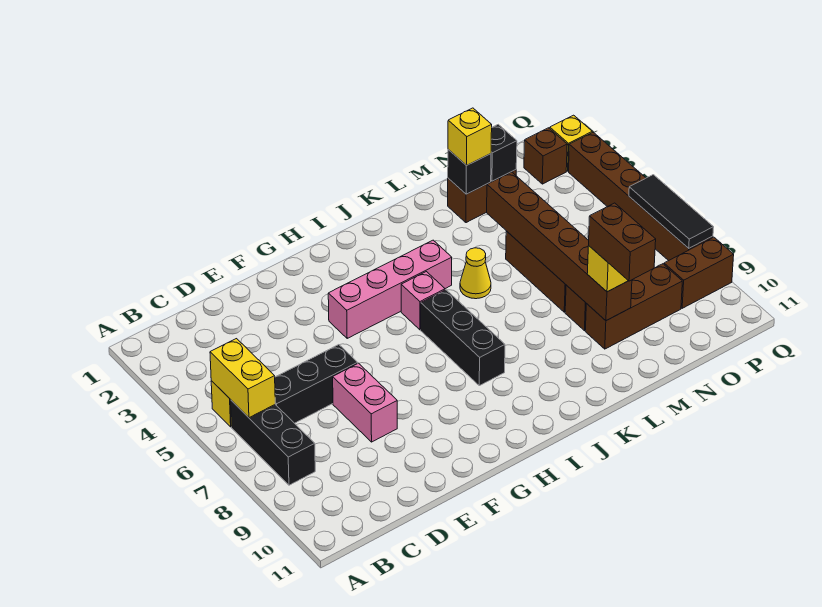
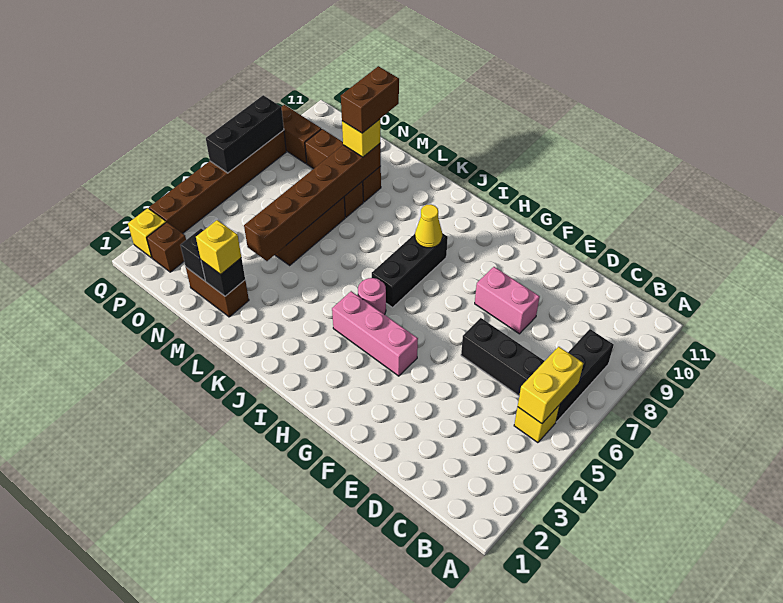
pink 1x2 brick [333,363,397,442] -> pink 1x2 brick turned to [475,267,540,334]
pink 1x4 brick [328,240,452,338] -> pink 1x3 brick [332,291,418,376]
pink 1x1 brick [401,272,445,330] -> pink 1x1 round brick [358,278,386,315]
yellow 1x1 cone [460,248,491,299] -> yellow 1x1 cone moved to [415,205,442,248]
black 1x3 tile [629,175,714,248] -> black 1x3 brick [206,95,284,173]

